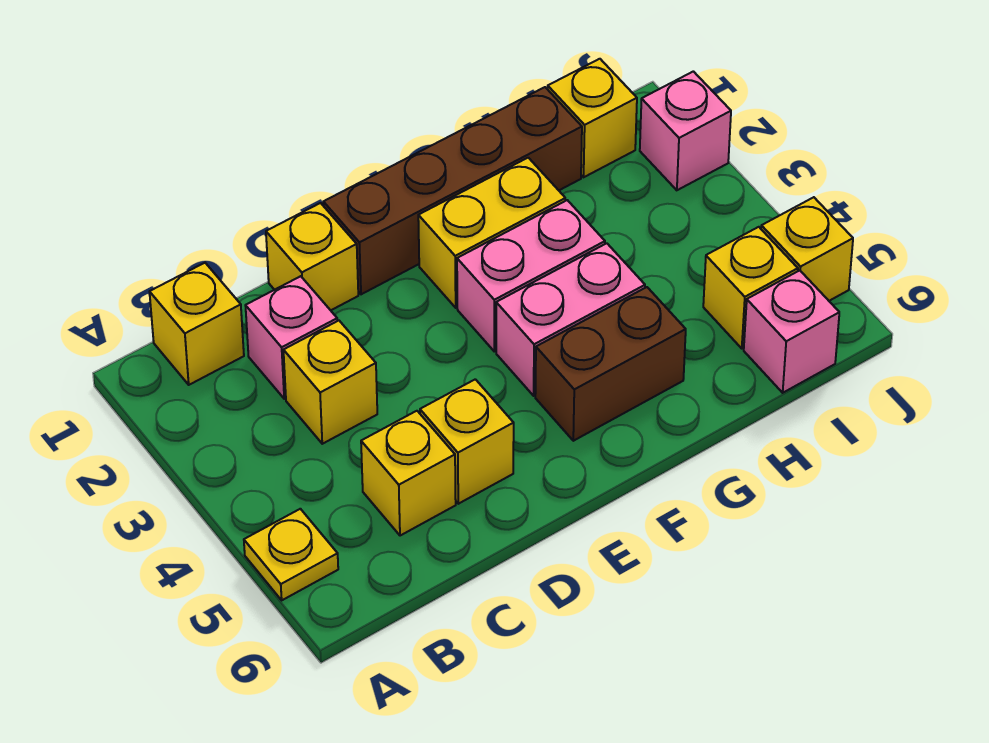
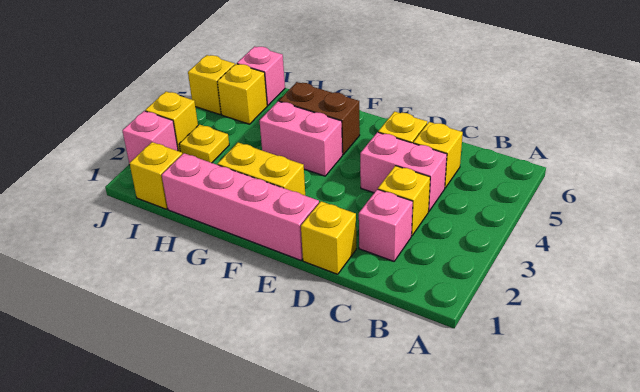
yellow 1x1 plate [244,509,338,600] -> yellow 1x1 plate moved to [179,125,229,163]
yellow 1x1 brick [150,263,244,385] -> yellow 1x1 brick moved to [145,91,198,152]
brown 1x4 brick [323,87,582,294] -> pink 1x4 brick [162,153,319,260]
pink 1x2 brick [457,200,605,351] -> pink 1x2 brick moved to [360,132,447,211]

